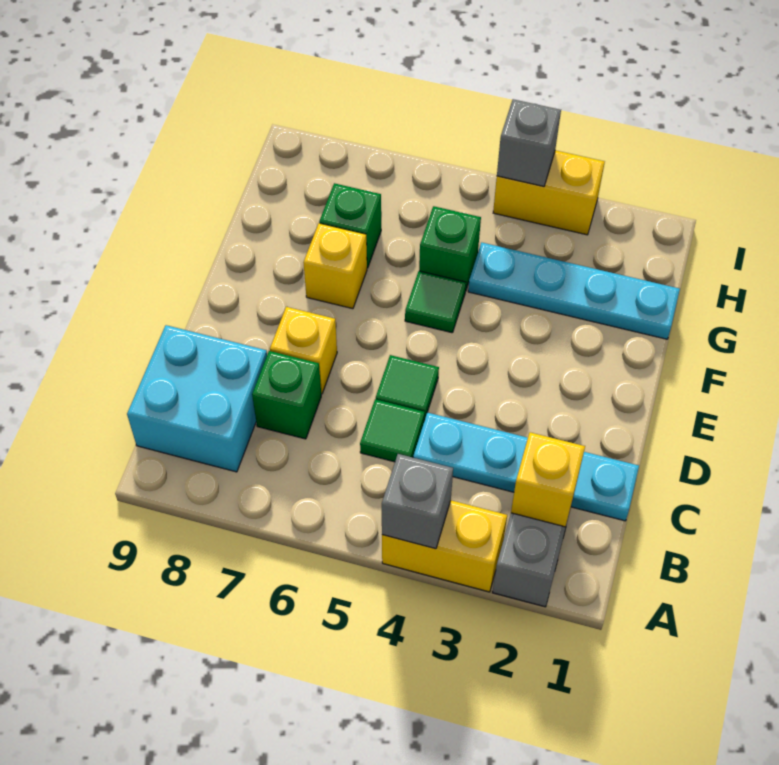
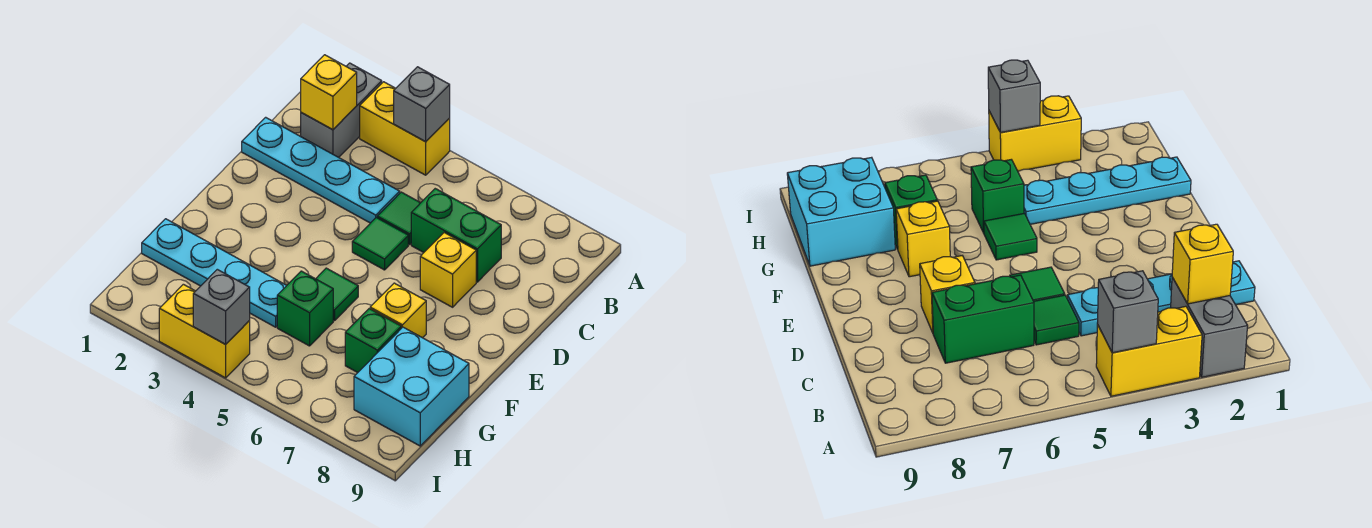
cyan 2x2 brick [127,325,267,472] -> cyan 2x2 brick moved to [354,327,469,446]
green 1x1 brick [252,351,321,439] -> green 1x2 brick [411,189,501,282]

